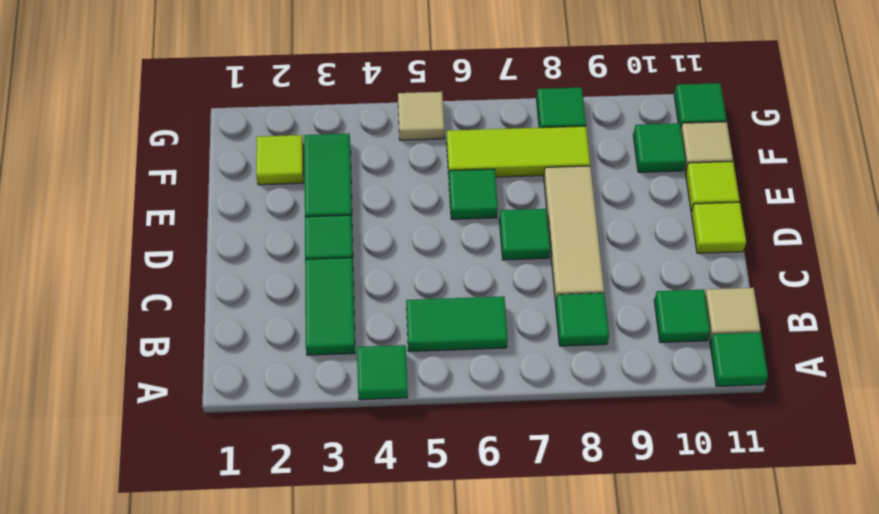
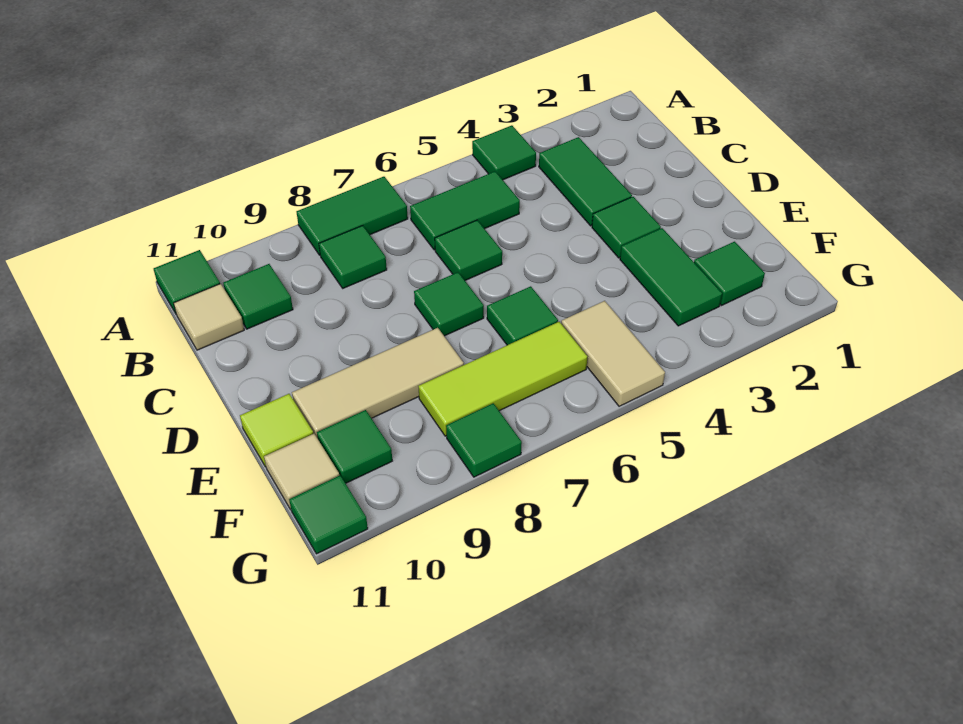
none -> green 1x2 tile [296,177,408,255]
none -> green 1x1 tile [435,220,502,280]
tan 1x3 tile [544,166,604,301] -> tan 1x3 tile turned to [292,328,464,438]
lime 1x1 tile [691,202,746,253] -> none
lime 1x1 tile [256,135,303,185] -> green 1x1 tile [694,242,765,305]
tan 1x1 tile [398,92,444,140] -> tan 1x2 tile [561,301,665,406]

